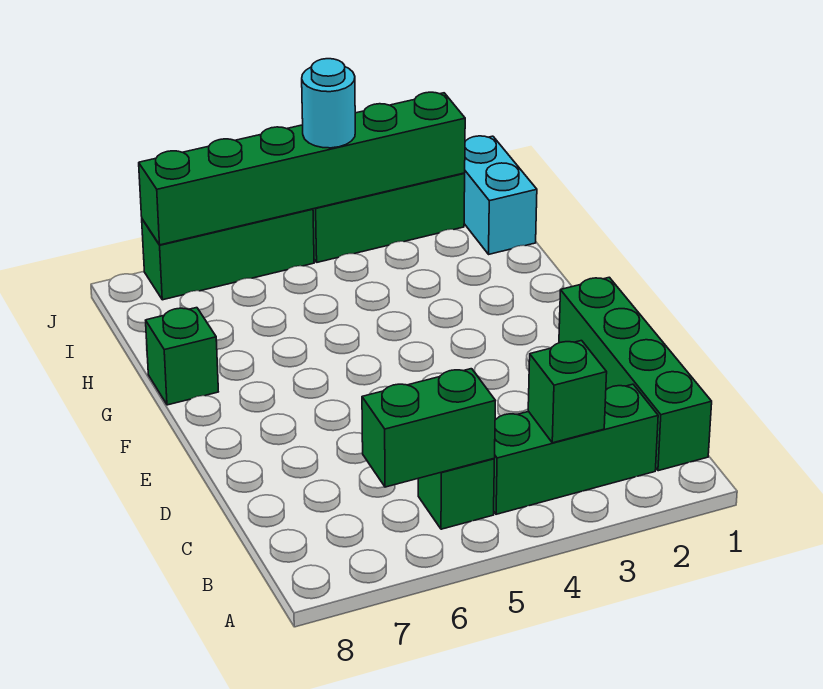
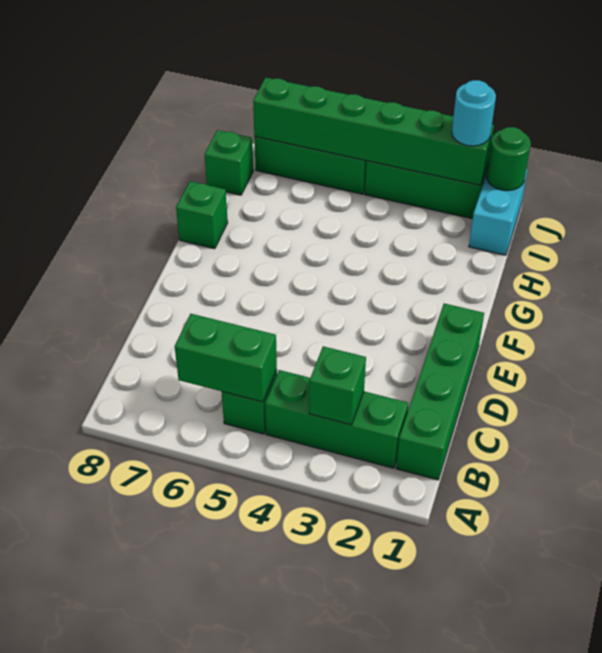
none -> green 1x1 brick [205,130,253,195]
none -> green 1x1 round brick [486,127,531,191]
cyan 1x1 round brick [302,59,355,148] -> cyan 1x1 round brick moved to [452,80,496,146]

